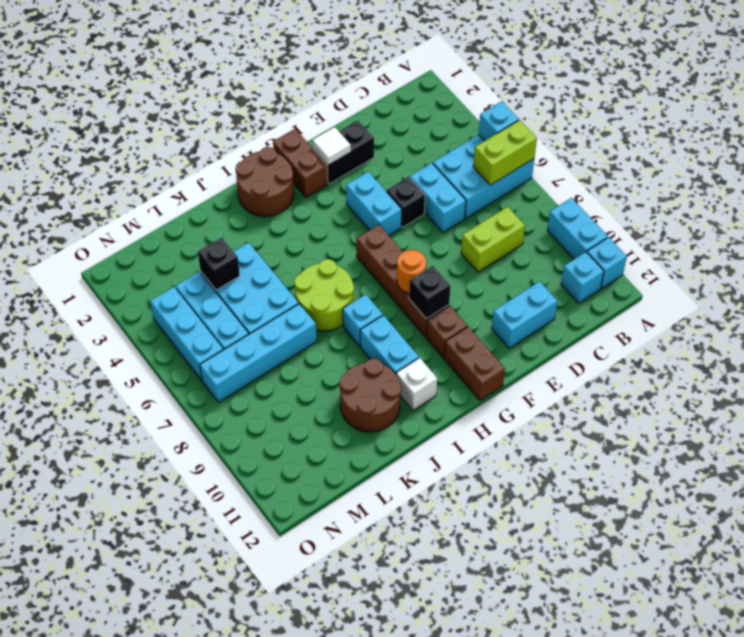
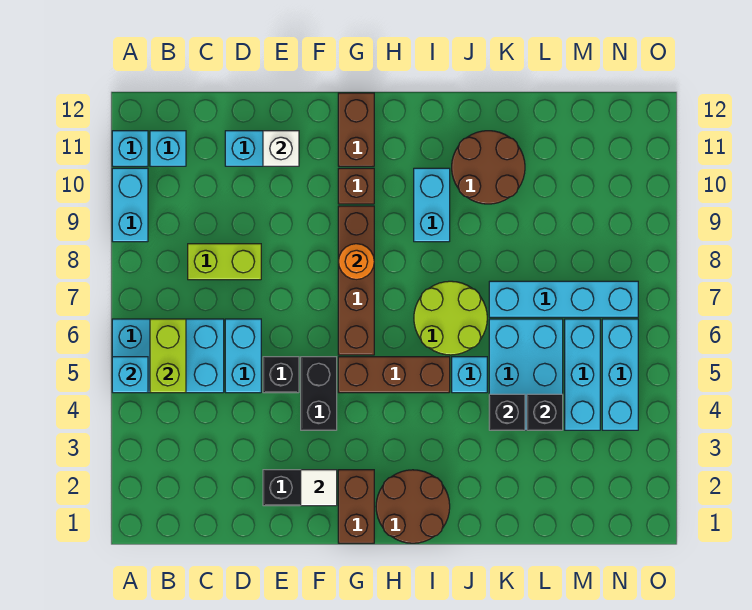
lime 1x2 brick [473,120,537,185] -> lime 1x2 brick turned to [150,319,186,393]
cyan 1x2 brick [346,172,402,236] -> black 1x2 brick [301,357,337,430]
none -> brown 1x3 brick [338,357,450,393]
black 1x1 brick [409,266,450,319] -> black 1x1 brick moved to [489,394,525,430]
cyan 1x1 brick [343,294,383,346] -> cyan 1x1 brick moved to [452,357,487,393]
white 1x1 brick [396,358,437,410] -> white 1x1 brick moved to [263,131,299,166]

